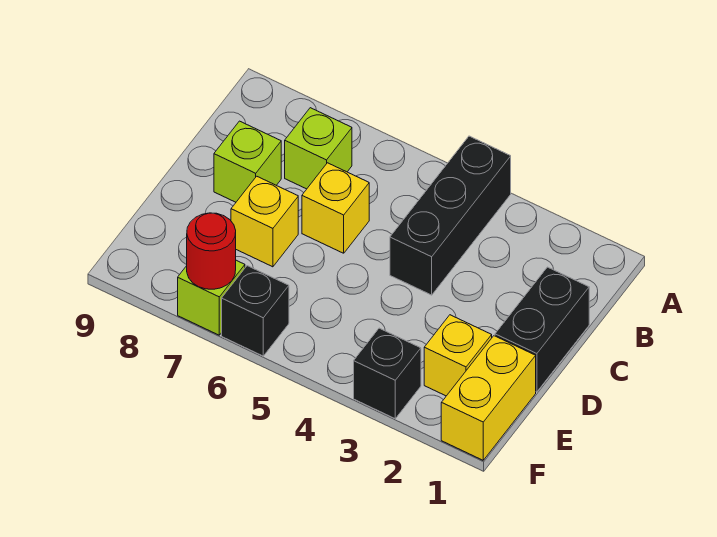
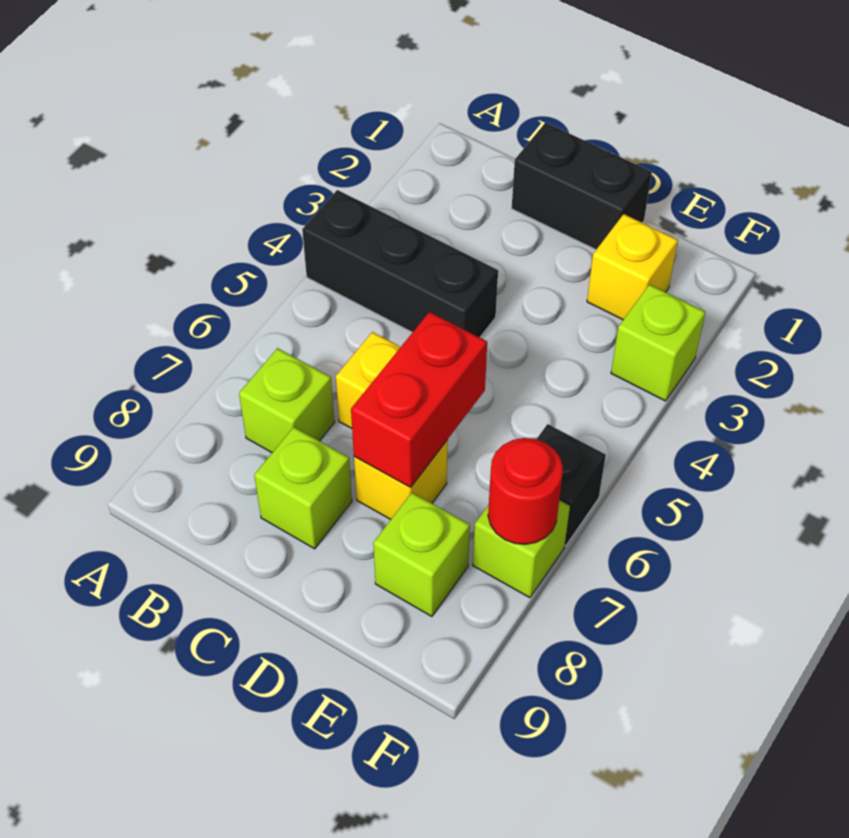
none -> red 1x2 brick [351,312,487,487]
yellow 1x2 brick [441,336,536,460] -> none
none -> lime 1x1 brick [373,493,470,616]
black 1x1 brick [354,328,421,418] -> lime 1x1 brick [611,284,705,401]

